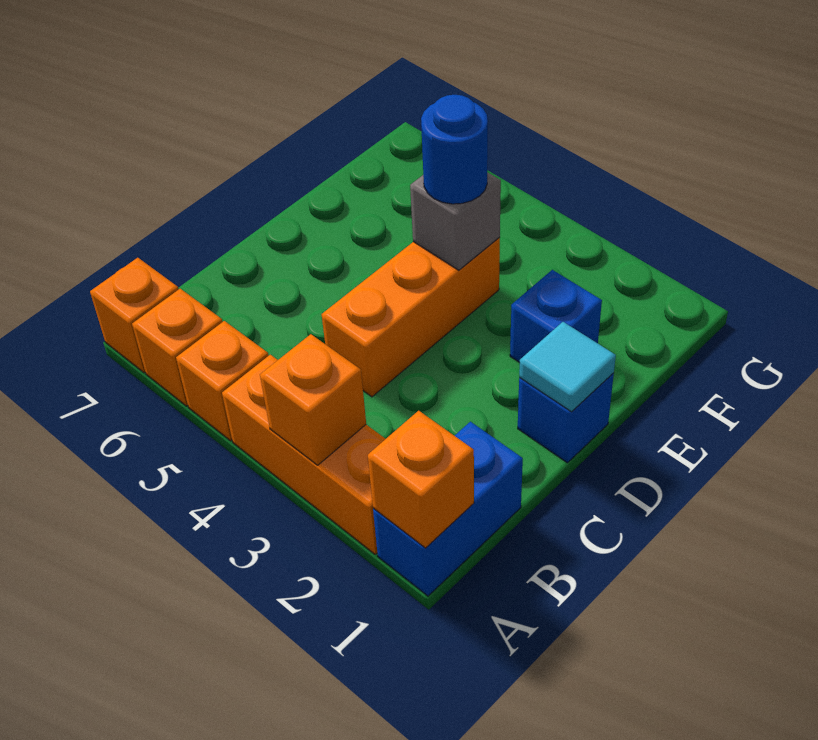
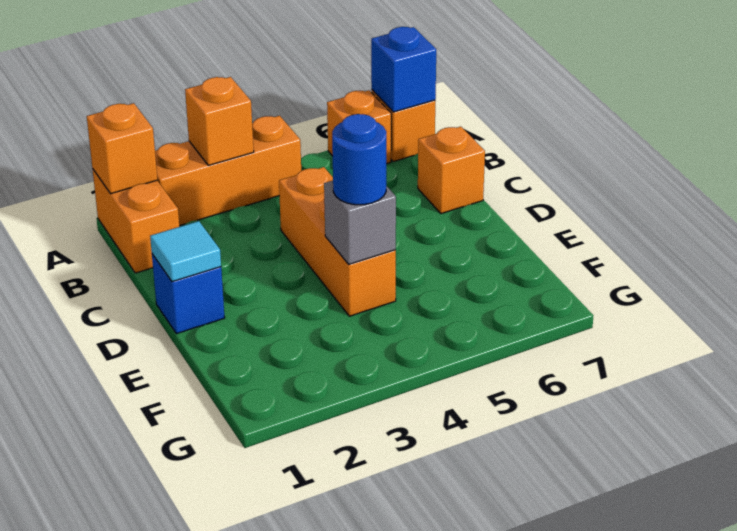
blue 1x2 brick [373,422,523,596] -> orange 1x2 brick [93,170,179,273]
orange 1x1 brick [176,321,269,441] -> orange 1x1 brick moved to [418,127,485,214]
blue 1x1 brick [510,270,602,363] -> blue 1x1 brick moved to [371,27,436,112]

